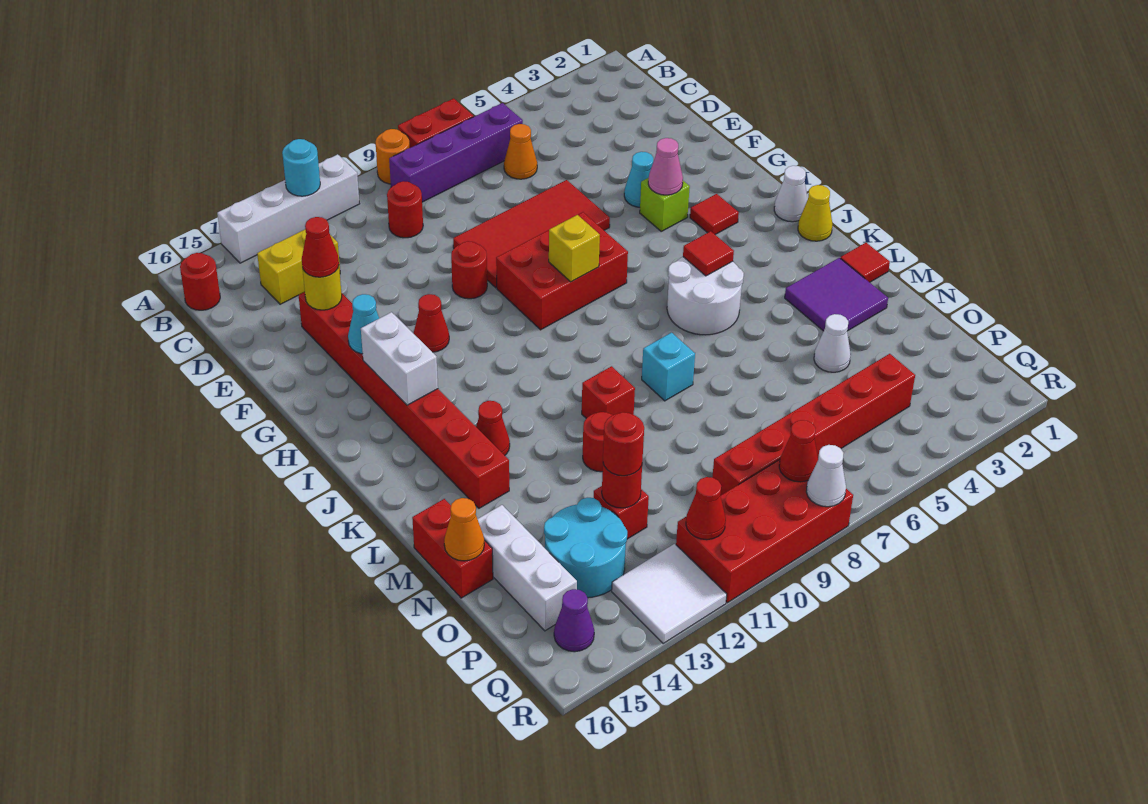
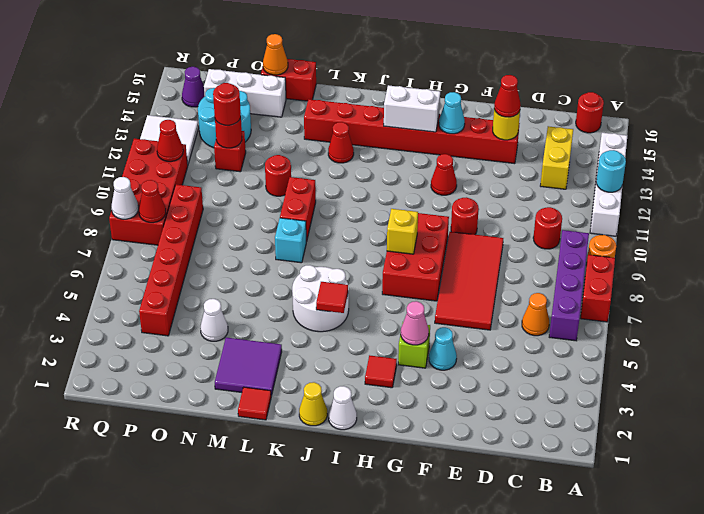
red 1x1 brick [582,366,635,418] -> red 1x2 brick [280,177,316,241]

